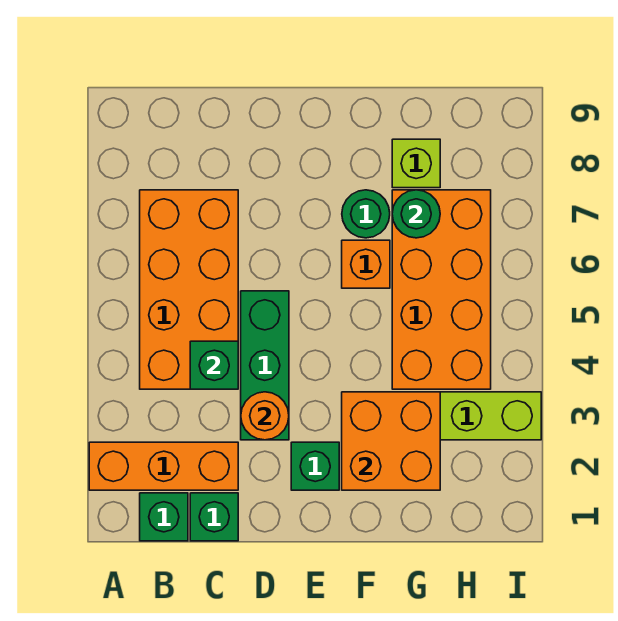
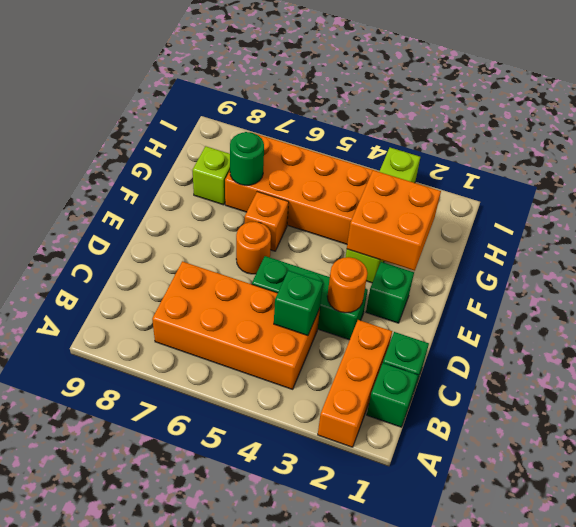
none -> orange 1x1 round brick [236,222,271,274]
green 1x1 round brick [342,190,390,238] -> none

